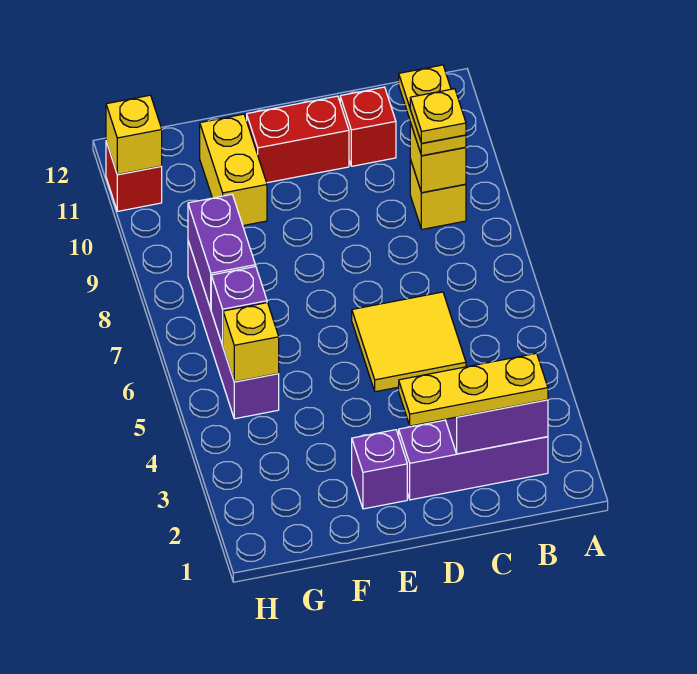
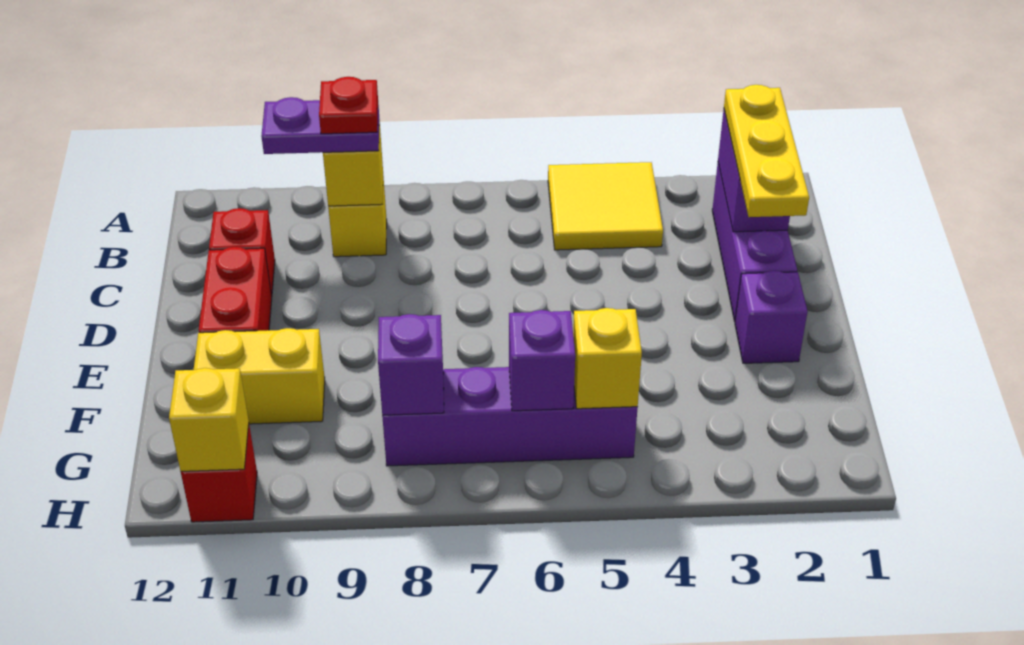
yellow 1x2 plate [399,65,466,156] -> purple 1x2 plate [261,97,379,154]
yellow 1x1 plate [410,89,466,143] -> red 1x1 plate [319,77,378,134]
yellow 2x2 tile [352,292,466,392] -> yellow 2x2 tile moved to [548,162,663,250]
purple 1x2 brick [188,195,255,309] -> purple 1x1 brick [378,314,444,415]

